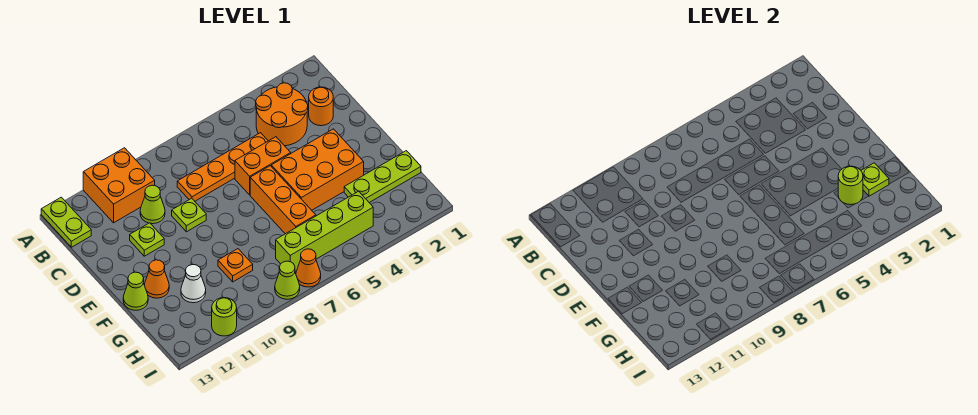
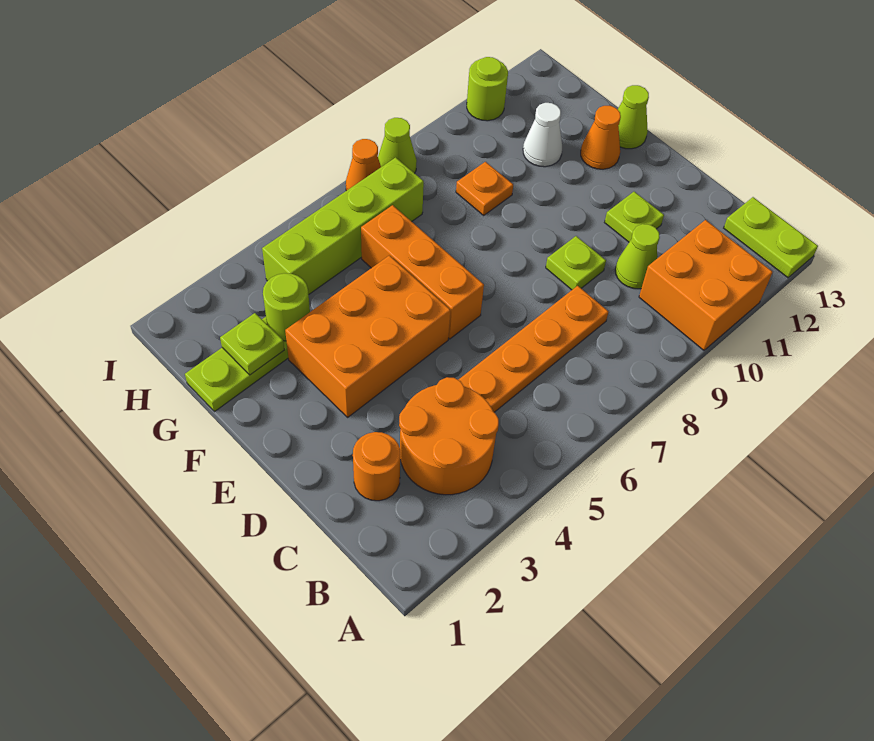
orange 1x2 brick [235,137,291,195] -> none

